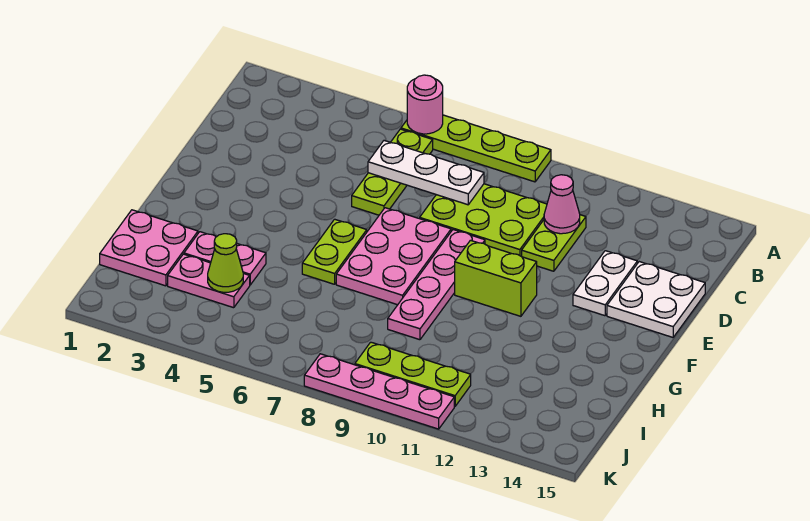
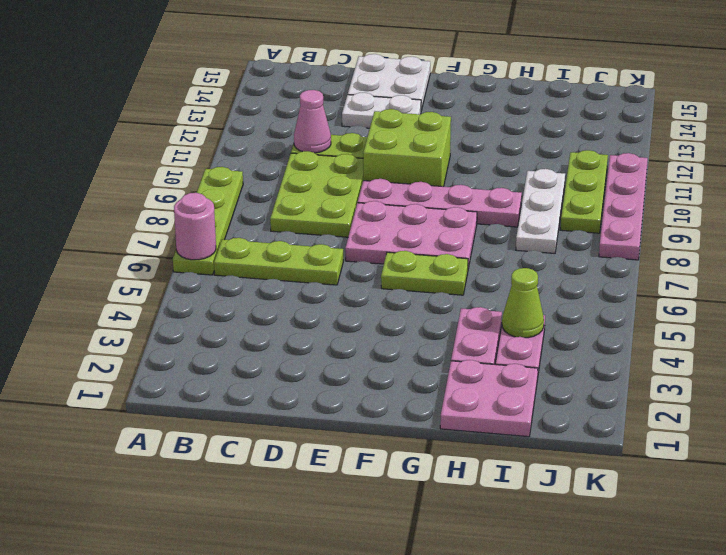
white 1x3 plate [368,141,484,205] -> white 1x3 plate moved to [516,169,565,253]
lime 1x2 brick [455,240,537,316] -> lime 2x2 brick [363,109,451,187]

